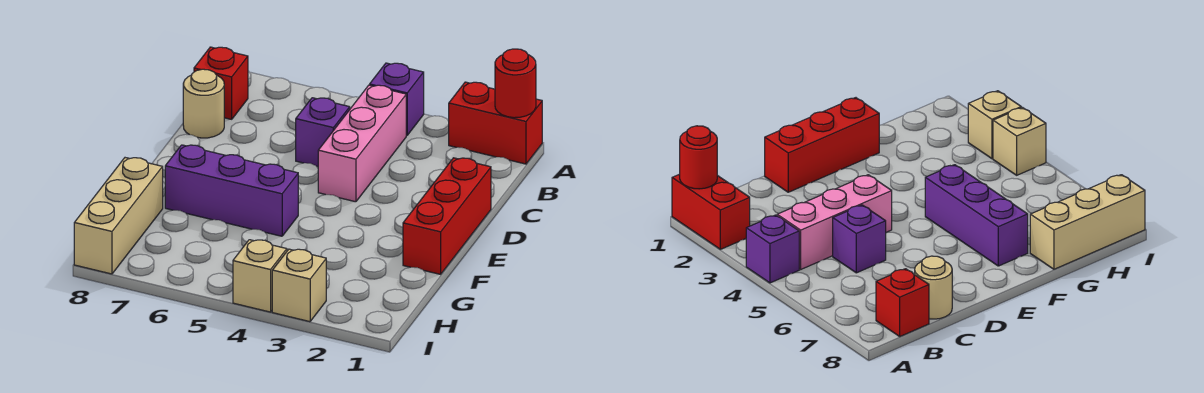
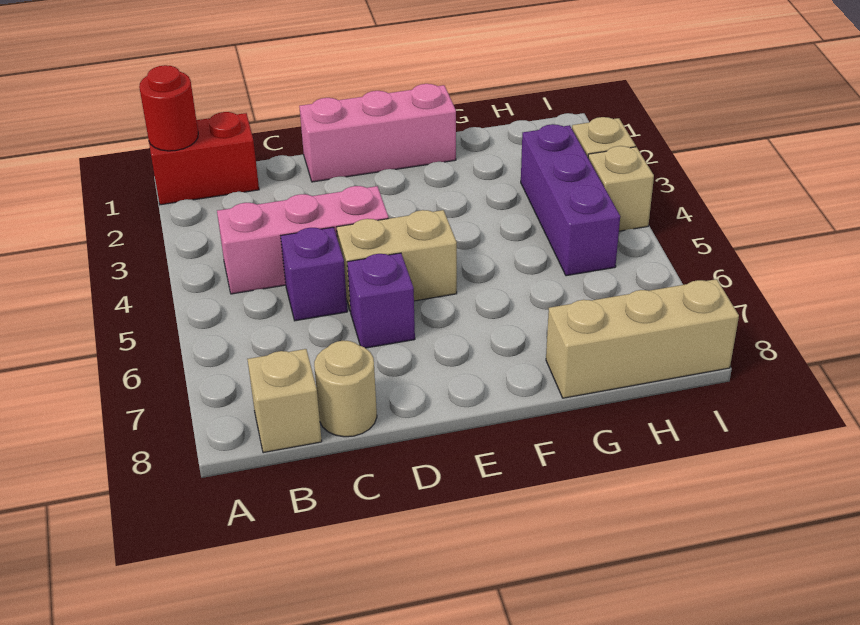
red 1x2 brick [449,82,542,164] -> red 1x2 brick turned to [149,112,259,205]
purple 1x1 brick [370,63,424,135] -> purple 1x1 brick moved to [347,253,415,348]
red 1x1 brick [194,47,248,119] -> tan 1x1 brick [247,349,322,453]
red 1x3 brick [403,158,491,274] -> pink 1x3 brick [299,84,456,182]
none -> tan 1x2 brick [337,210,457,312]
purple 1x3 brick [165,145,298,236] -> purple 1x3 brick moved to [521,124,620,276]

